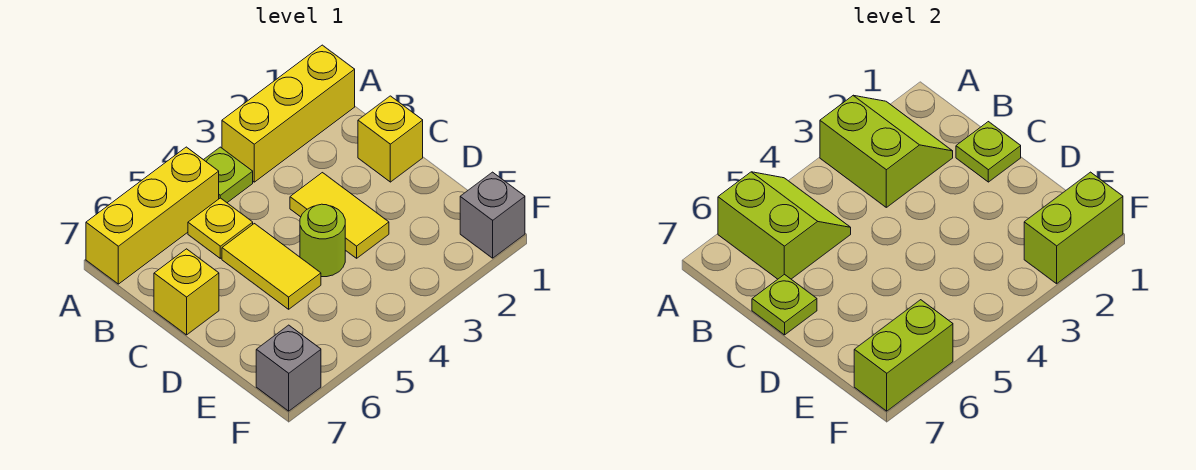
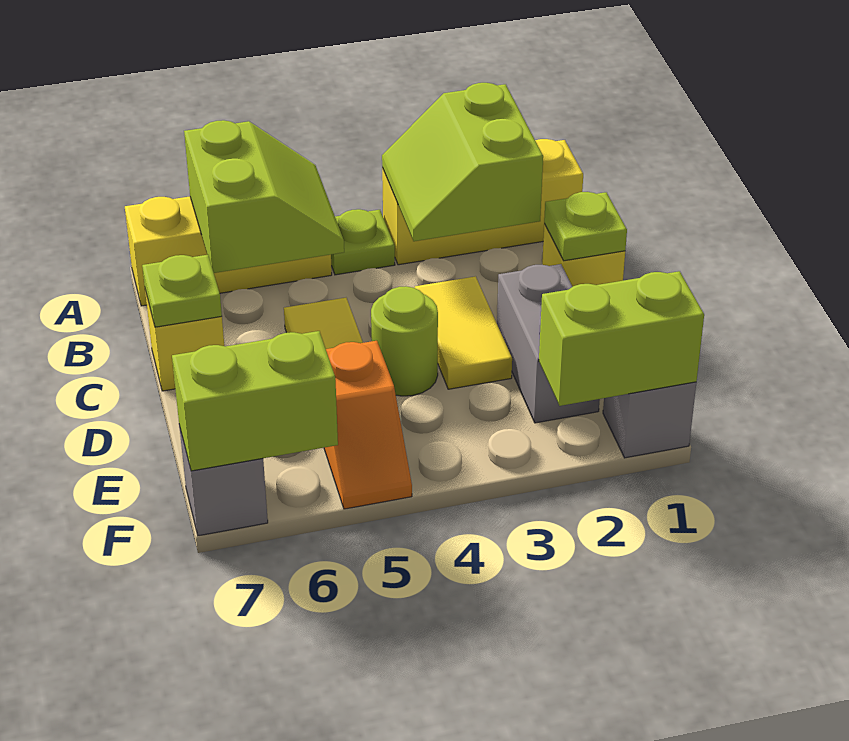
lime 2x2 slope [820,95,953,207] -> lime 2x2 slope turned to [382,83,543,241]
yellow 1x1 plate [188,198,253,258] -> none
none -> grey 1x2 brick [497,264,600,423]
none -> orange 1x2 slope [324,341,412,509]

